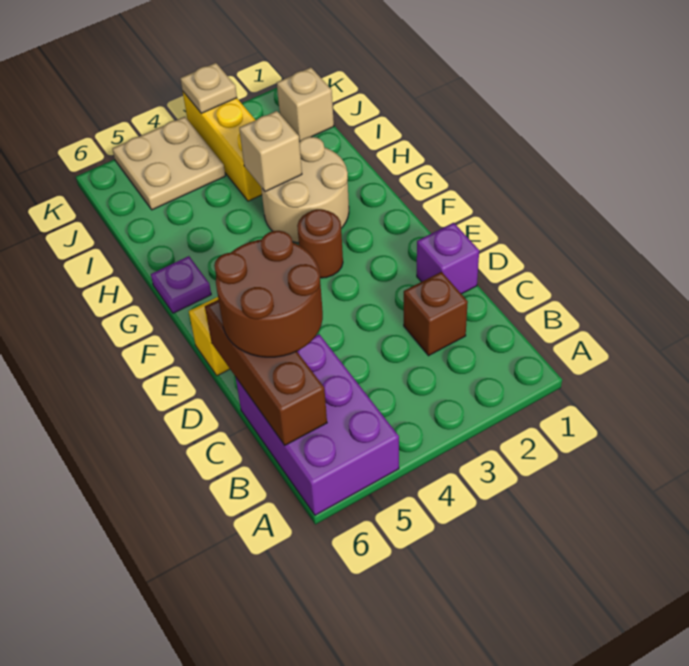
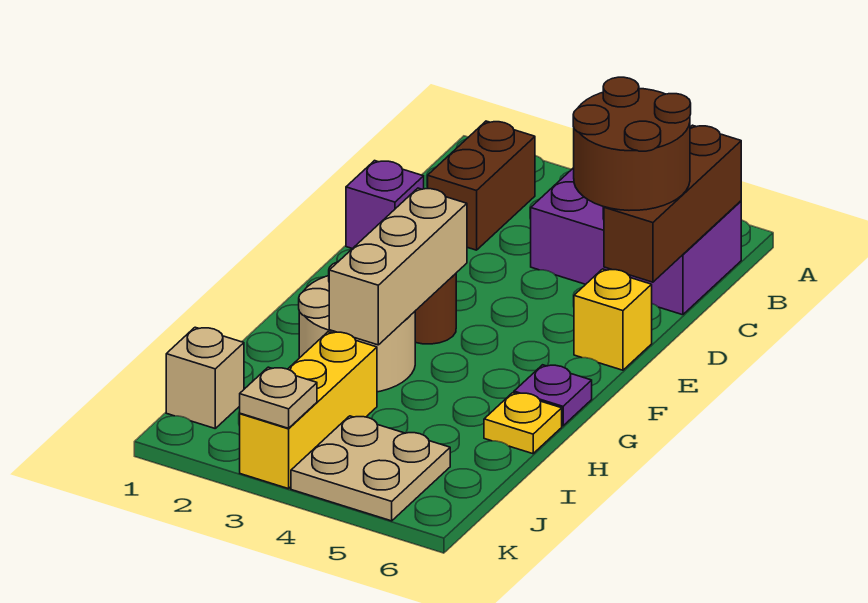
purple 2x3 brick [236,334,399,515] -> purple 2x3 brick turned to [531,168,741,315]
brown 1x1 brick [404,272,468,356] -> brown 1x2 brick [428,121,535,250]
tan 1x1 brick [239,111,302,192] -> tan 1x3 brick [329,188,467,345]
none -> yellow 1x1 plate [484,393,562,454]

